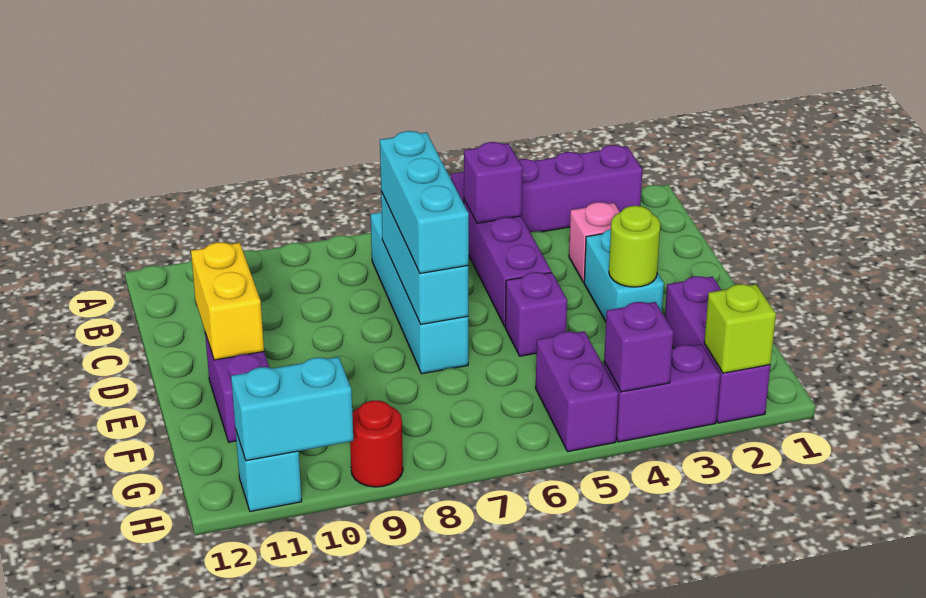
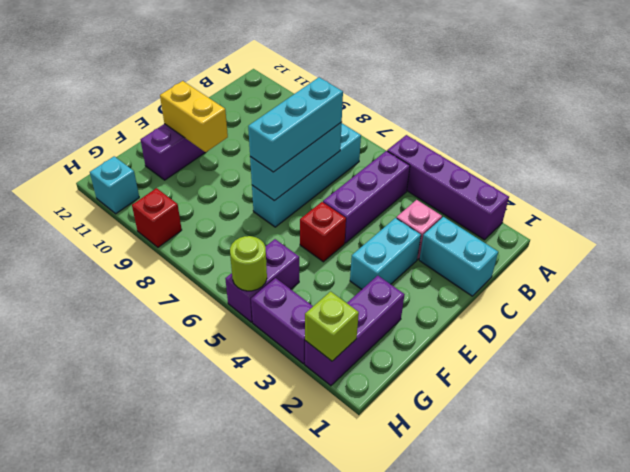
purple 1x1 brick [464,142,522,223] -> none
yellow 1x2 brick [191,242,264,360] -> yellow 1x2 brick turned to [160,81,228,152]
lime 1x1 round brick [609,206,660,287] -> lime 1x1 round brick moved to [230,236,267,291]
purple 1x1 brick [505,272,567,356] -> red 1x1 brick [300,202,346,262]
purple 1x1 brick [604,302,674,392] -> none
red 1x1 round brick [350,400,403,487] -> red 1x1 brick [132,188,182,247]
cyan 1x2 brick [231,357,353,461] -> cyan 1x2 brick moved to [419,217,498,296]

